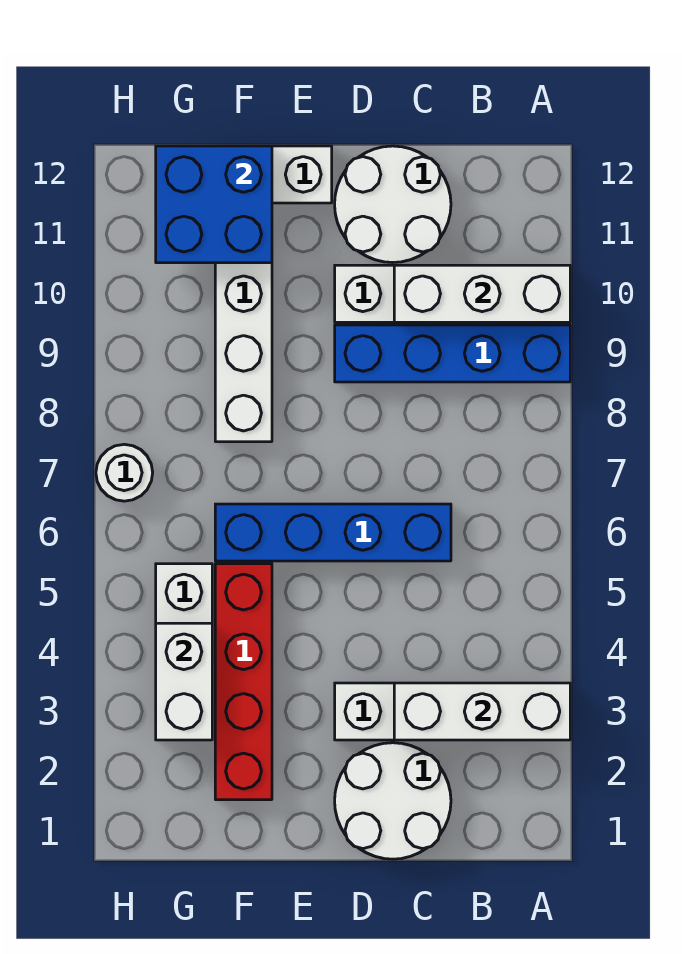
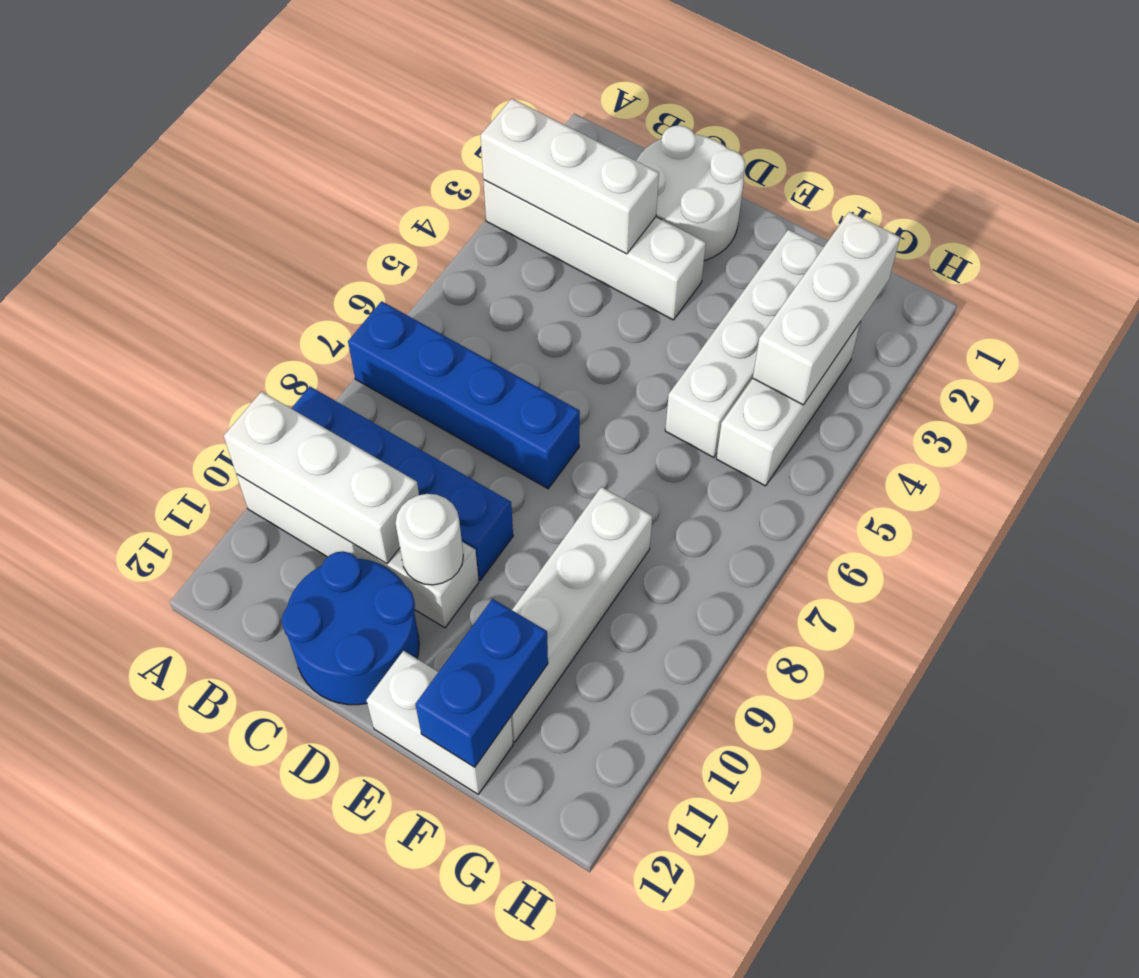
blue 1x4 brick [215,504,451,561] -> blue 1x4 brick moved to [348,301,580,489]
white 2x2 round brick [335,146,451,263] -> blue 2x2 round brick [282,551,419,705]
red 1x4 brick [215,564,272,800] -> white 1x4 brick [665,230,824,457]
blue 2x2 brick [156,146,272,263] -> blue 1x2 brick [415,599,548,767]
white 1x2 brick [156,623,212,740] -> white 1x3 brick [753,212,900,405]
white 1x1 round brick [96,444,153,501] -> white 1x1 round brick moved to [396,494,463,585]

